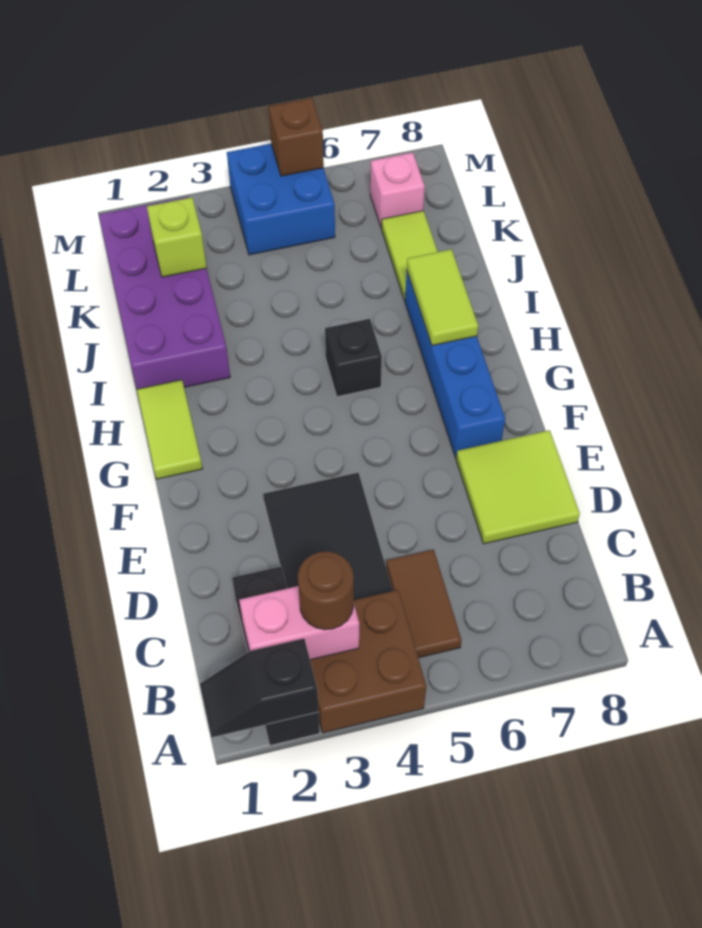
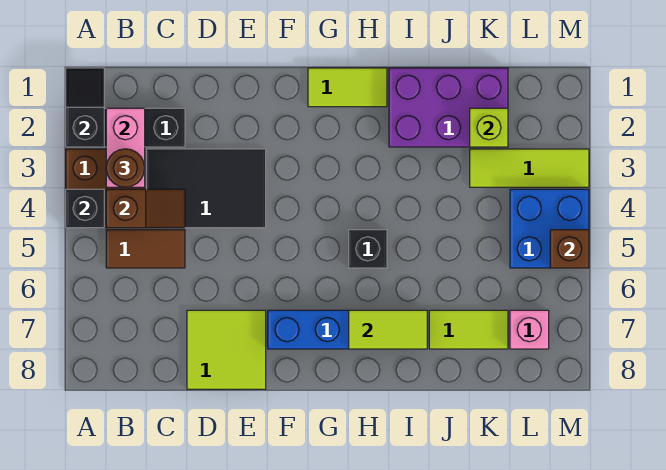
none -> black 1x1 brick [66,189,104,228]
none -> brown 1x2 slope [106,189,185,228]
purple 2x4 brick [99,197,230,389] -> purple 2x3 brick [389,68,508,147]
none -> lime 1x3 tile [470,149,589,187]

